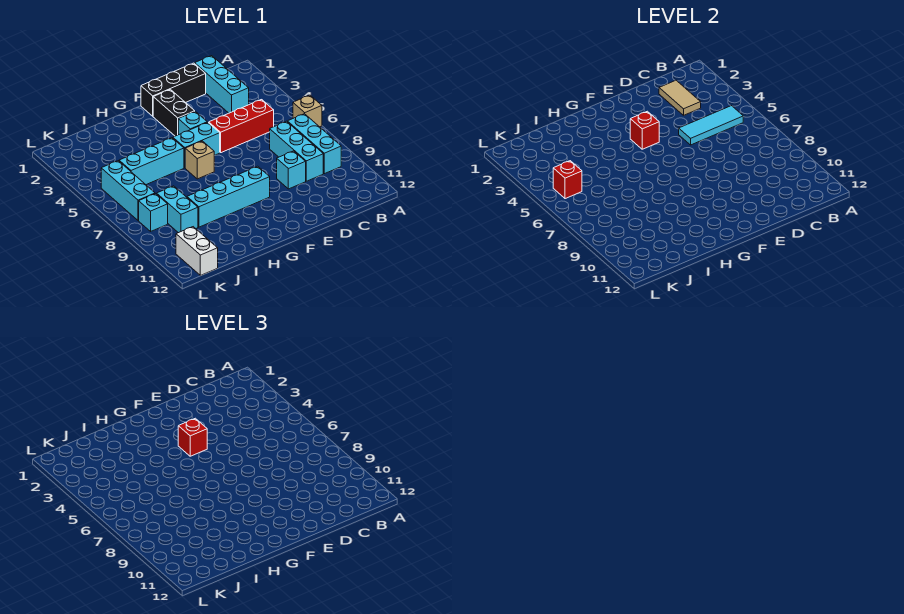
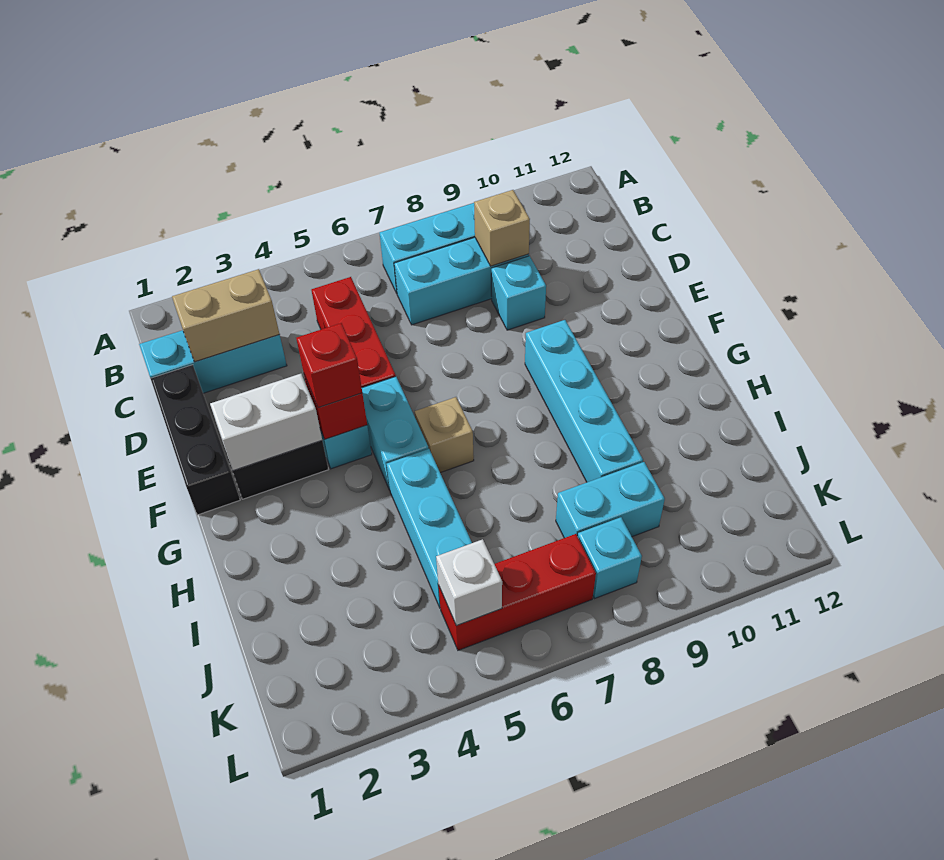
tan 1x1 brick [293,95,322,127] -> tan 1x1 brick moved to [474,190,530,266]
cyan 1x3 tile [679,106,743,145] -> none
tan 1x2 tile [659,80,701,115] -> tan 1x2 brick [172,269,279,362]
cyan 1x3 brick [101,161,155,221] -> red 1x3 brick [439,534,596,650]
red 1x1 brick [553,161,582,199] -> white 1x1 brick [436,539,502,626]
white 1x2 brick [176,227,218,275] -> white 1x2 brick moved to [210,374,322,471]

